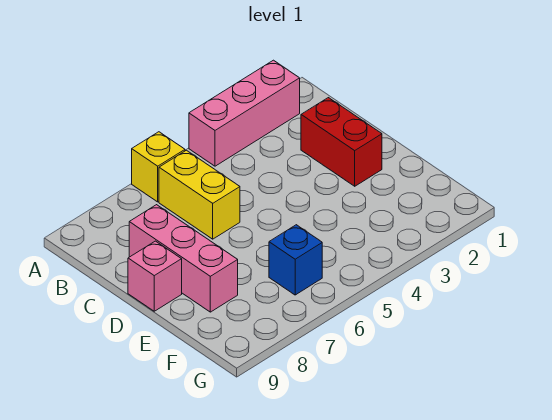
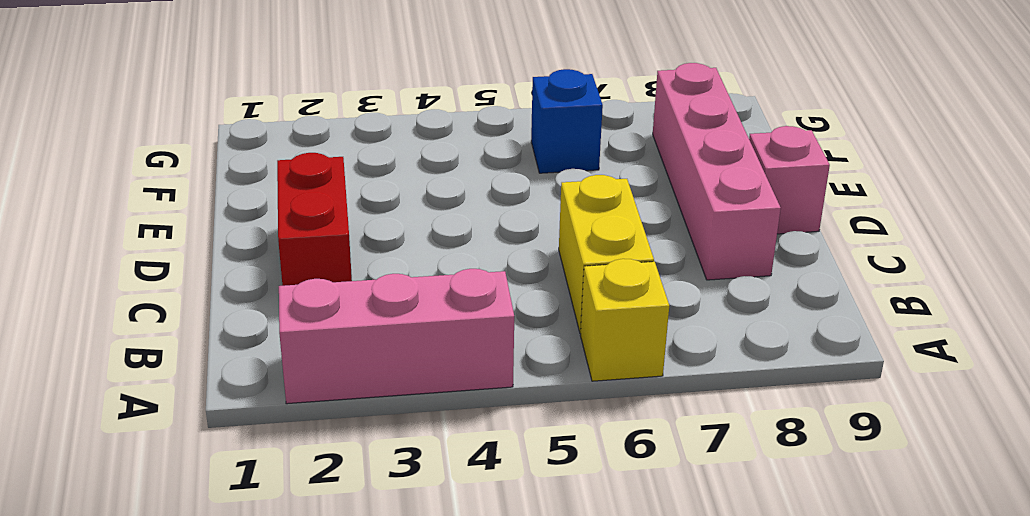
pink 1x3 brick [129,205,238,312] -> pink 1x4 brick [653,63,781,280]

